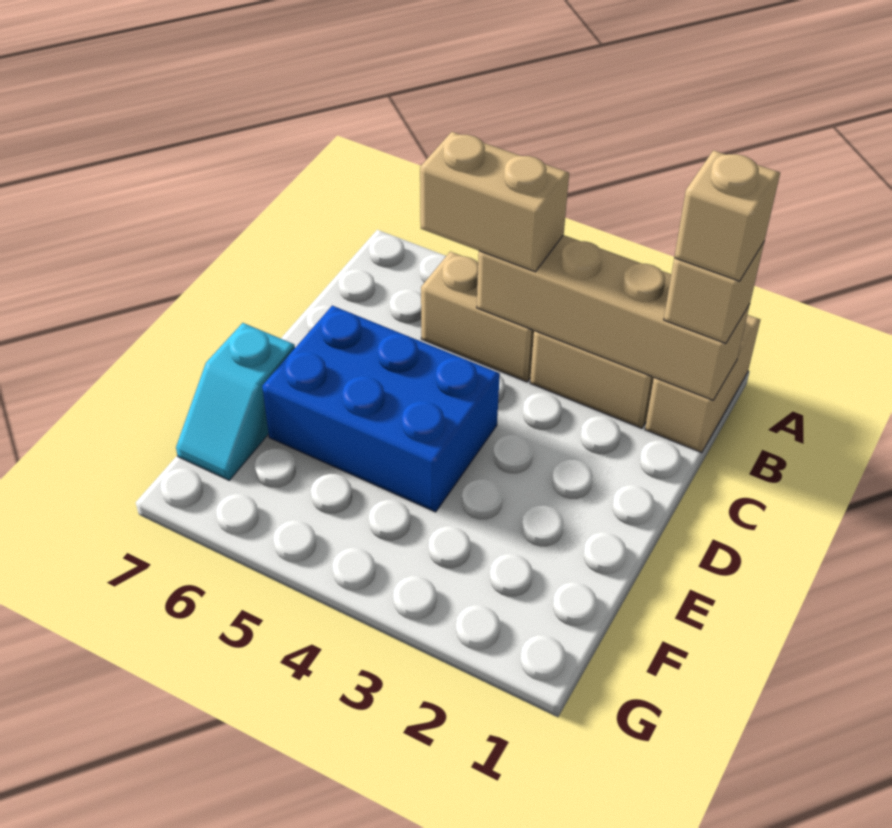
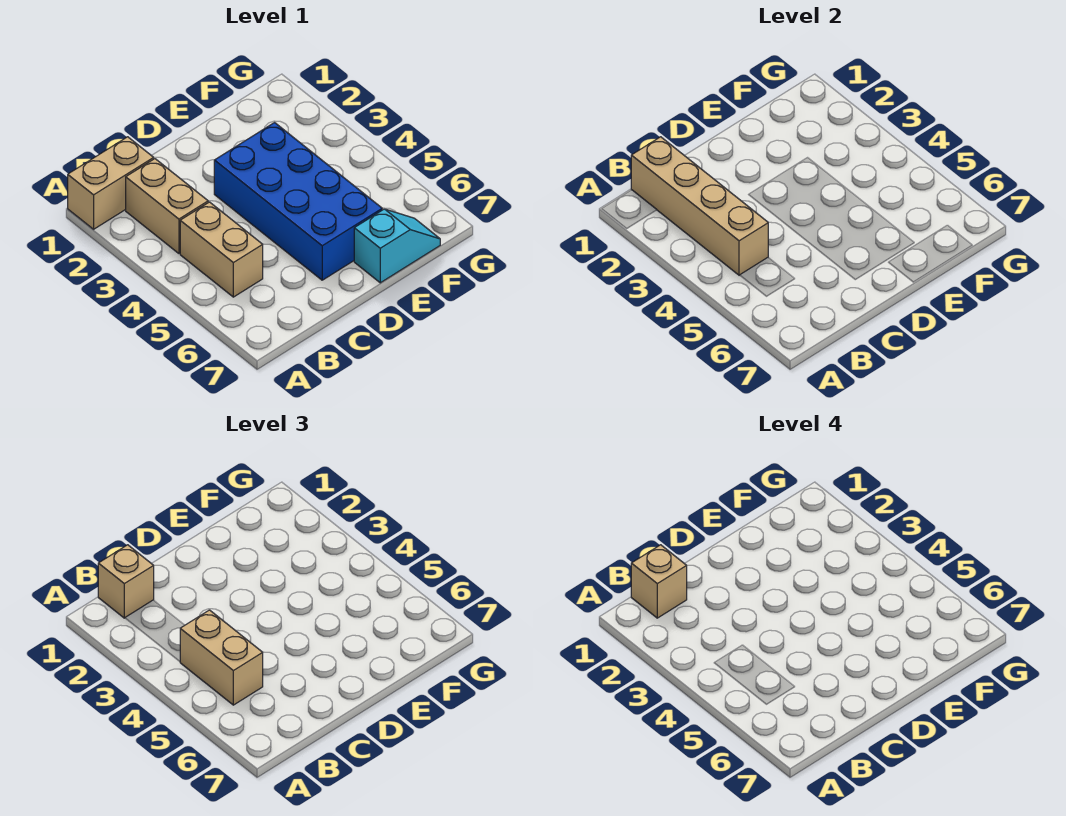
blue 2x3 brick [262,306,500,512] -> blue 2x4 brick [214,123,382,280]

